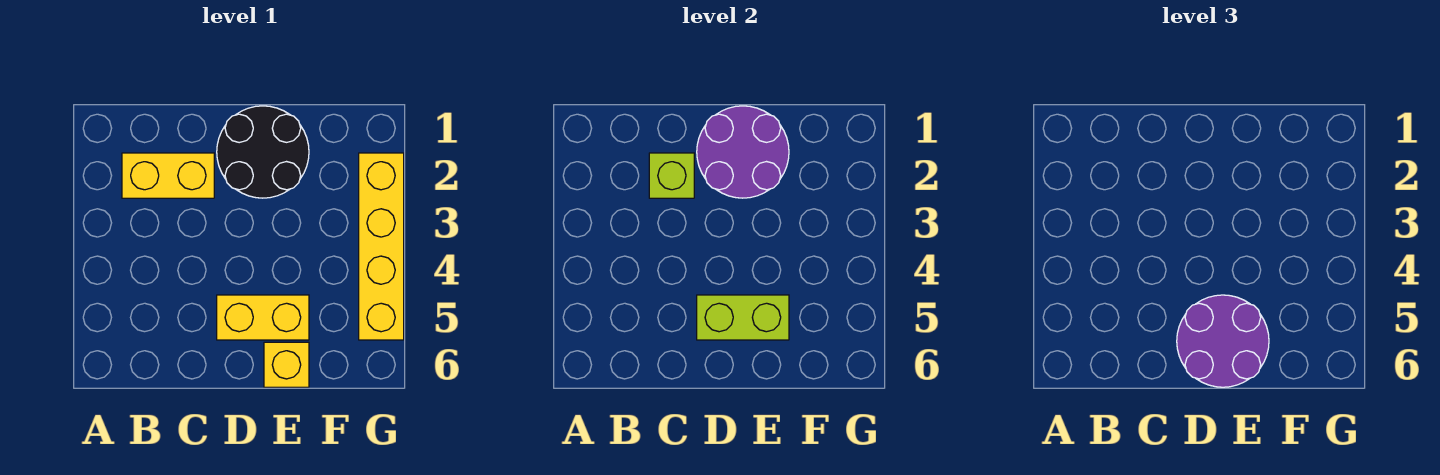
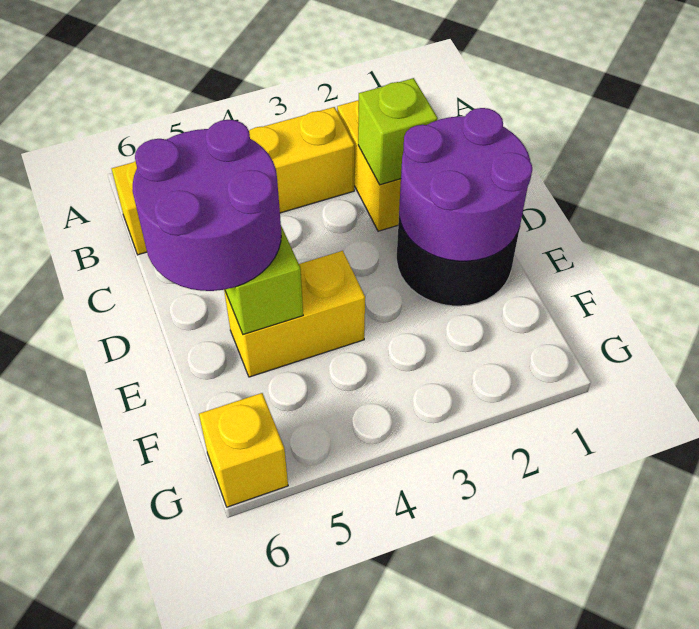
yellow 1x2 brick [217,295,309,340] -> yellow 1x2 brick turned to [224,251,365,377]
yellow 1x1 brick [264,342,309,387] -> yellow 1x1 brick moved to [199,393,288,507]
yellow 1x4 brick [359,153,404,340] -> yellow 1x4 brick moved to [112,107,355,255]

